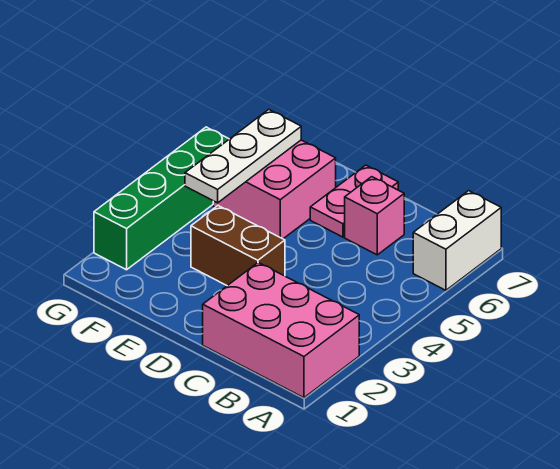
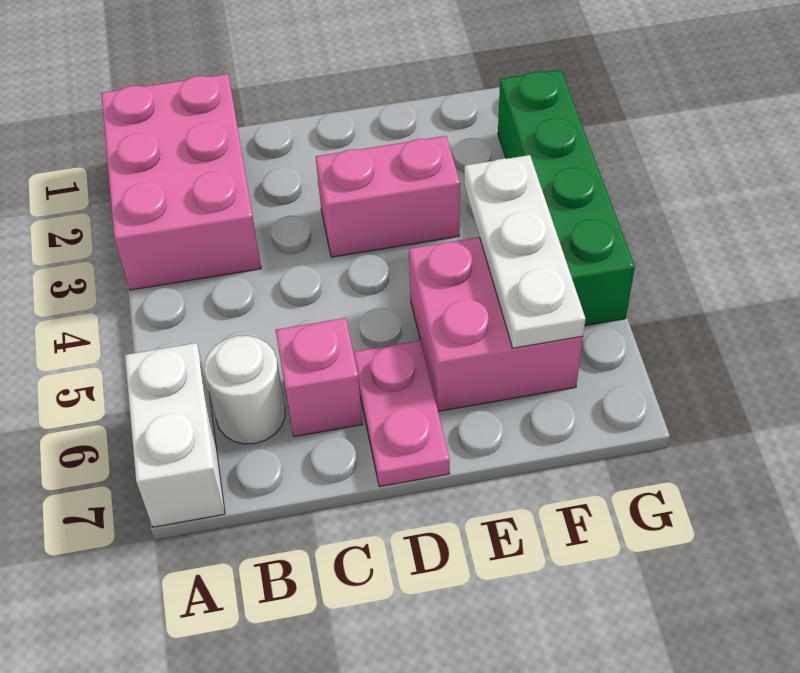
pink 2x3 brick [203,263,359,398] -> pink 2x3 brick turned to [101,74,261,290]
none -> white 1x1 round brick [204,336,285,444]
brown 1x2 brick [191,206,285,286] -> pink 1x2 brick [316,136,460,257]

